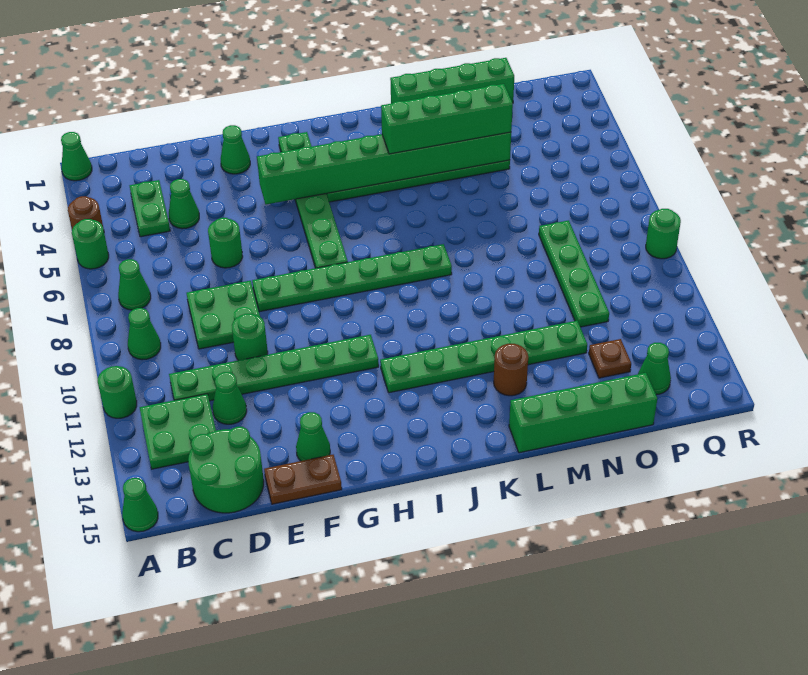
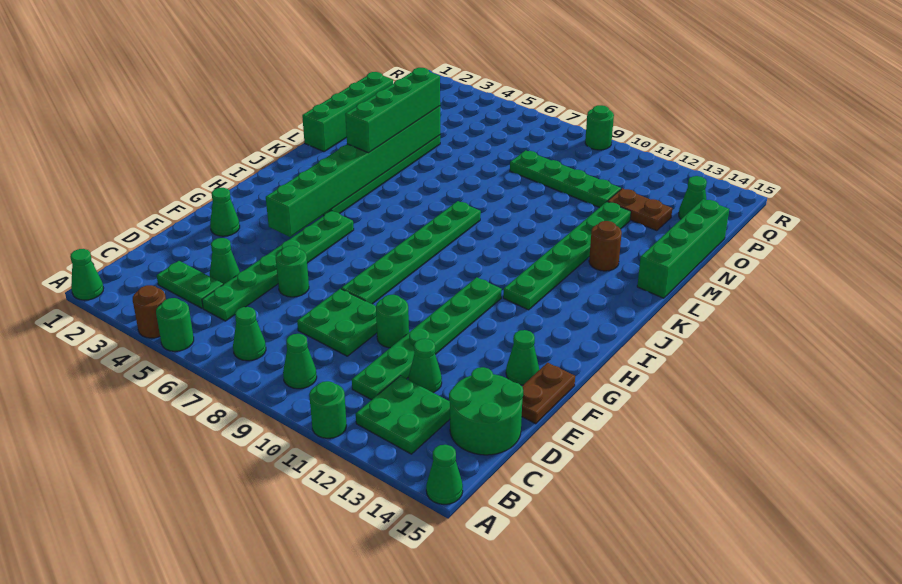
green 1x6 plate [278,132,348,268] -> green 1x6 plate turned to [202,211,354,321]
brown 1x1 plate [589,339,631,378] -> brown 1x2 plate [607,188,672,231]

